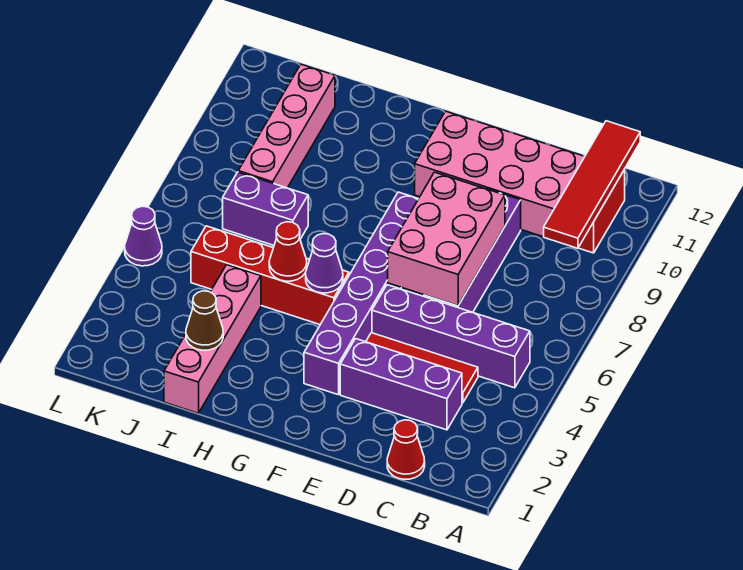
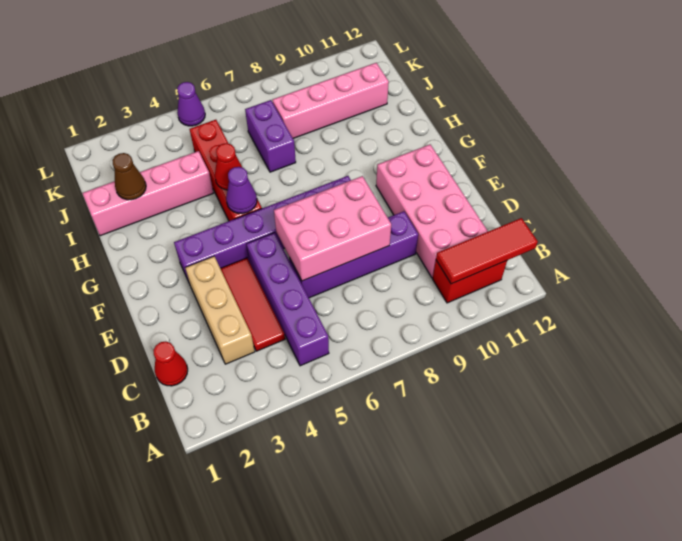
red 1x4 tile [544,121,640,248] -> red 1x3 tile [436,218,538,284]
purple 1x3 brick [340,339,462,430] -> tan 1x3 brick [185,256,255,364]

